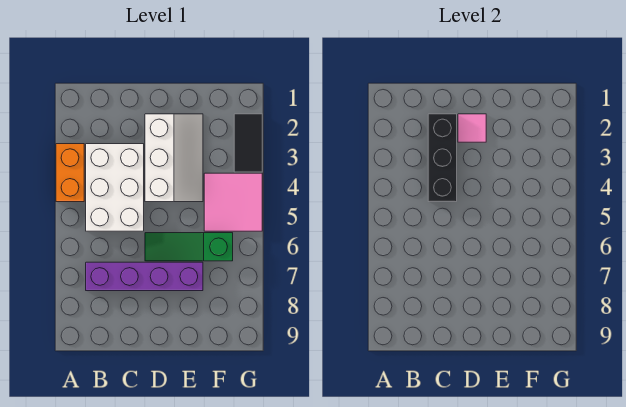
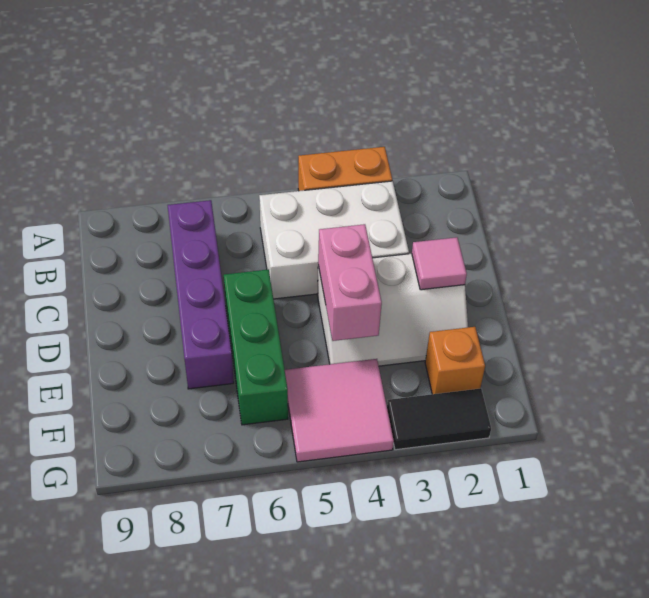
black 1x3 brick [428,114,457,202] -> none
none -> pink 1x2 brick [318,224,382,341]
green 1x3 slope [145,233,233,261] -> green 1x3 brick [224,269,288,425]
none -> orange 1x1 brick [425,327,485,394]

